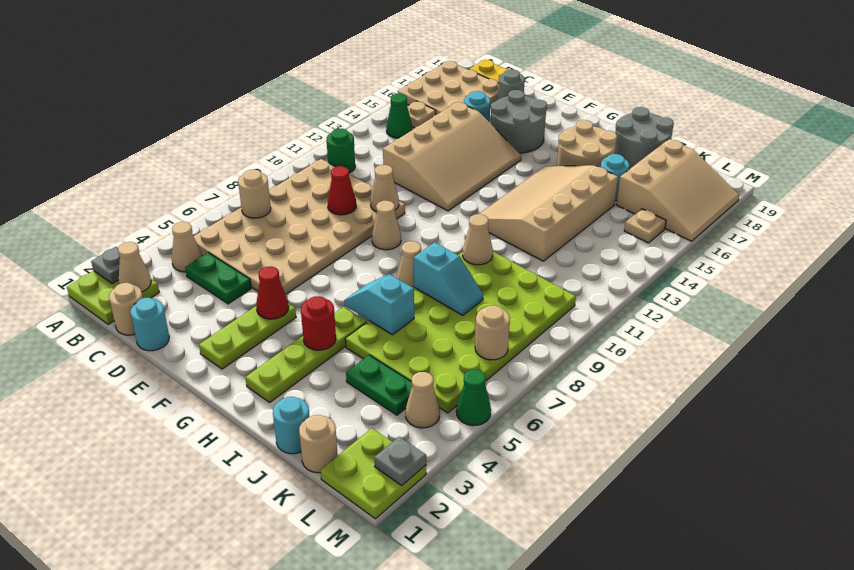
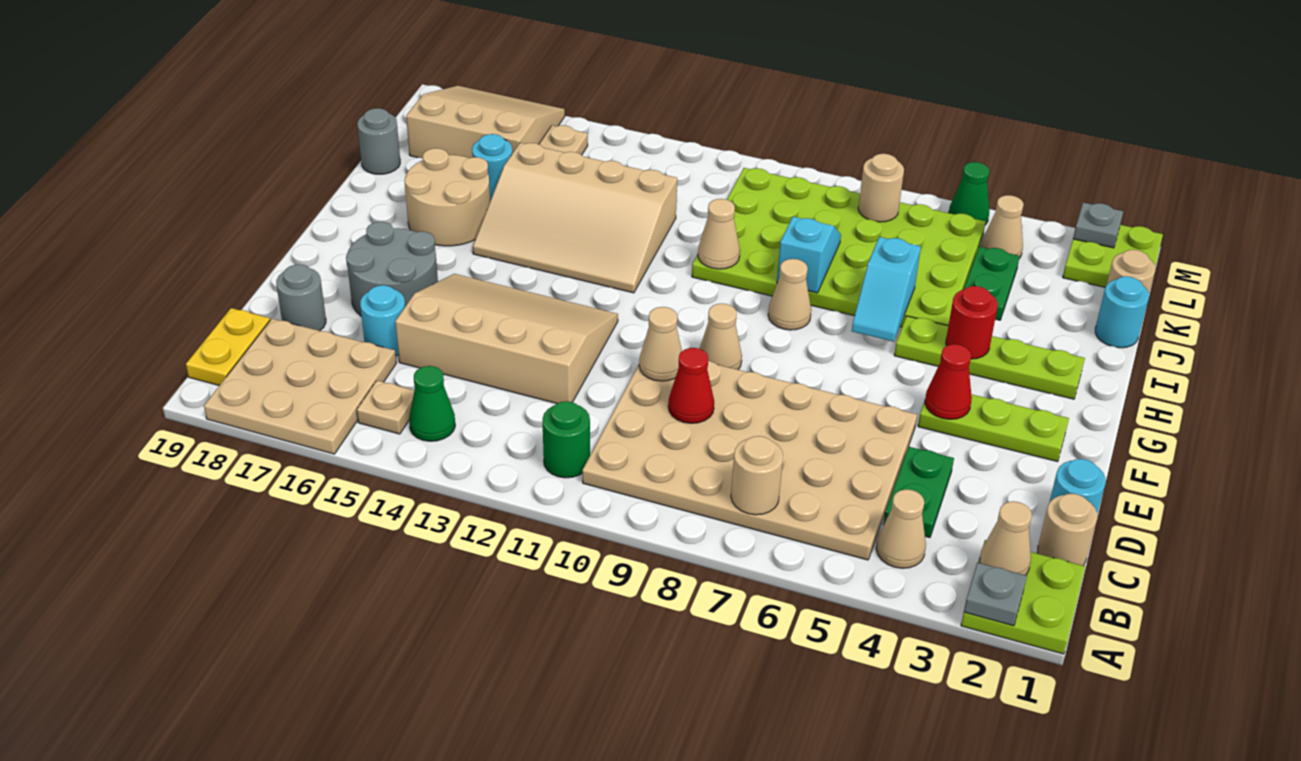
grey 2x2 round brick [615,107,674,169] -> grey 1x1 round brick [357,108,400,174]

